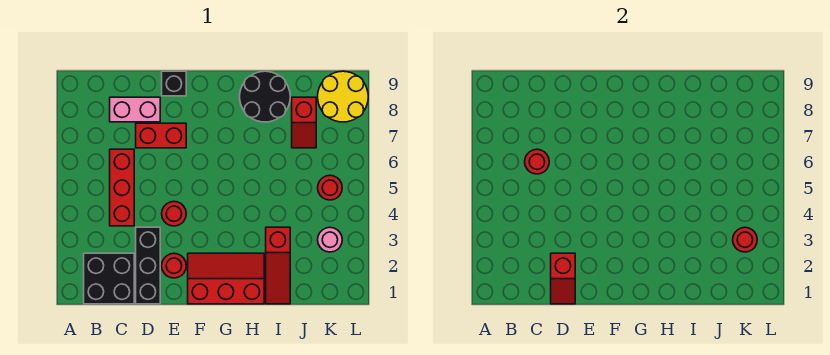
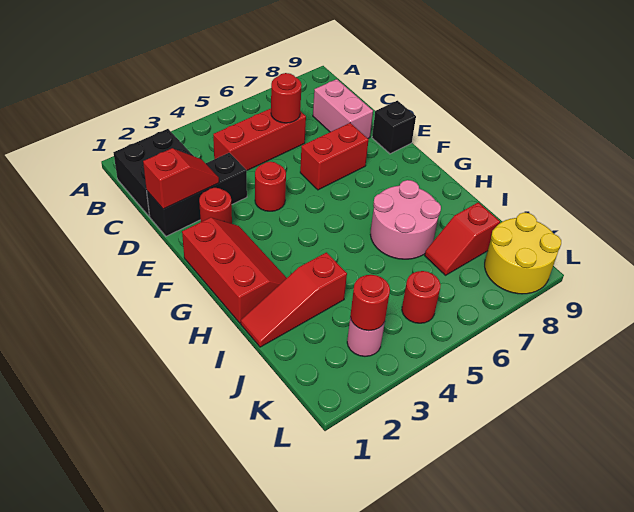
red 1x2 slope [551,253,575,304] -> red 1x2 slope turned to [143,148,219,209]
red 1x2 brick [136,123,186,148] -> red 1x2 brick turned to [300,123,369,190]
none -> pink 2x2 round brick [371,180,441,259]
black 2x2 round brick [240,71,290,122] -> none

